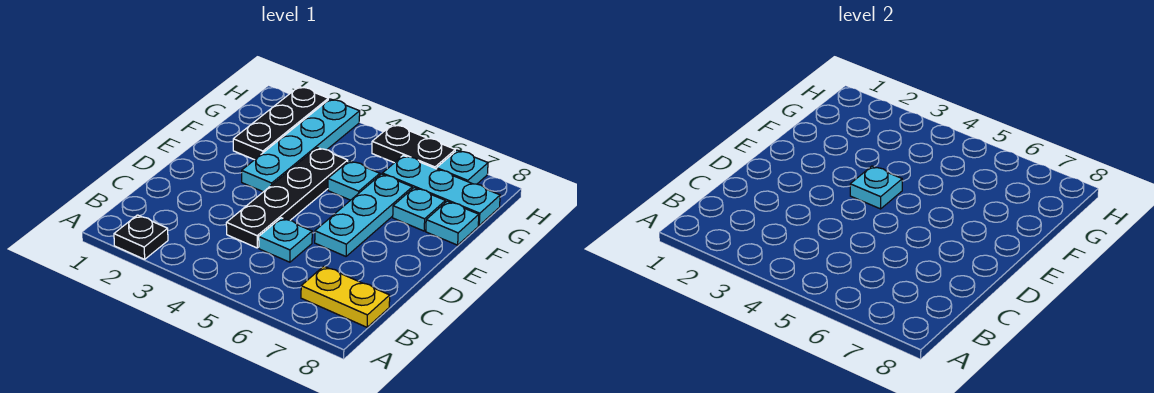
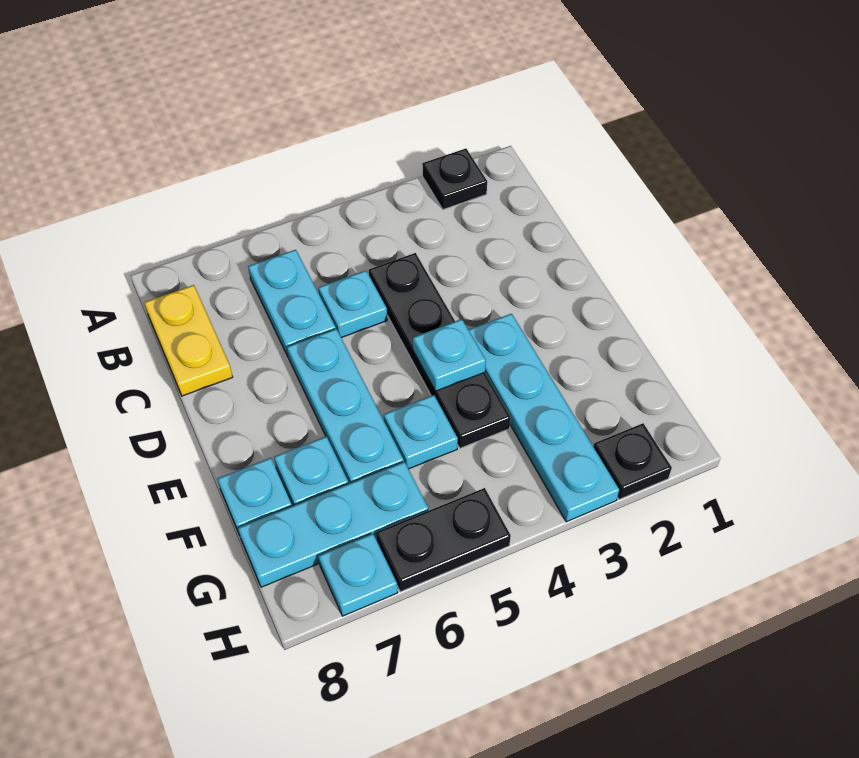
none -> cyan 1x2 plate [248,250,336,356]
yellow 1x2 plate [301,266,390,327] -> yellow 1x2 plate turned to [144,285,233,396]
black 1x3 plate [233,87,328,160] -> black 1x1 plate [593,423,672,499]

